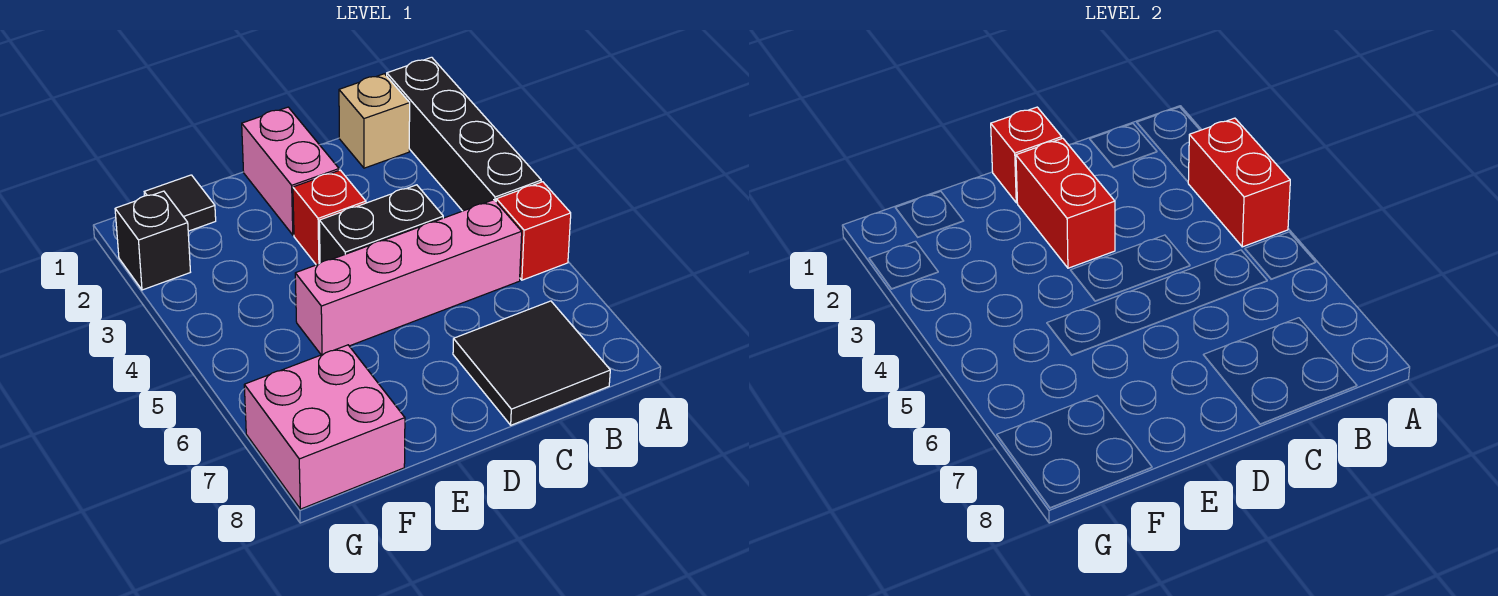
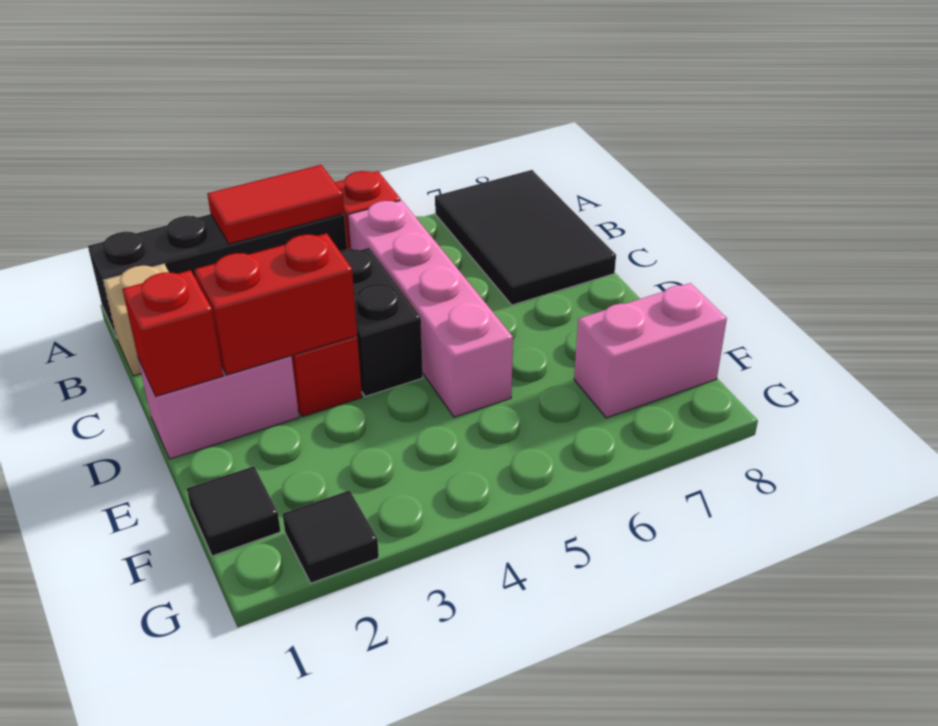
red 1x2 brick [1188,118,1290,247] -> red 1x2 tile [207,165,344,244]
black 2x2 tile [453,301,610,425] -> black 2x3 tile [435,170,616,305]
pink 2x2 brick [244,345,405,509] -> pink 1x2 brick [574,283,727,418]
black 1x1 brick [115,191,190,290] -> black 1x1 tile [283,490,379,583]

